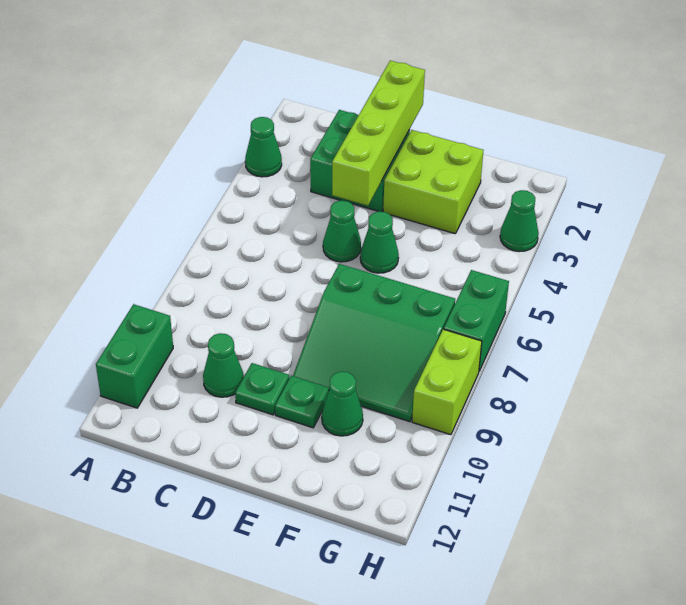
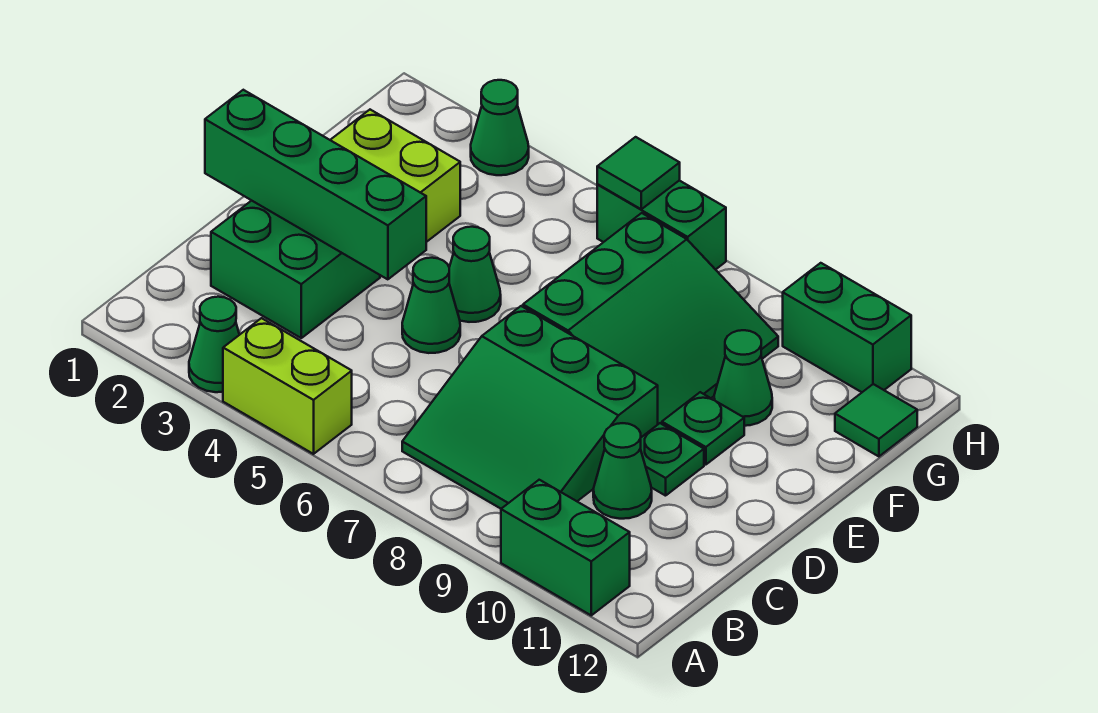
none -> green 3x3 slope [402,306,658,509]
lime 1x4 brick [332,61,425,206] -> green 1x4 brick [205,90,426,279]
none -> green 1x1 tile [835,384,917,456]
none -> green 1x1 tile [597,137,680,209]
lime 1x2 brick [412,329,482,435] -> lime 1x2 brick moved to [223,318,352,454]
none -> green 1x2 brick [783,263,911,392]

